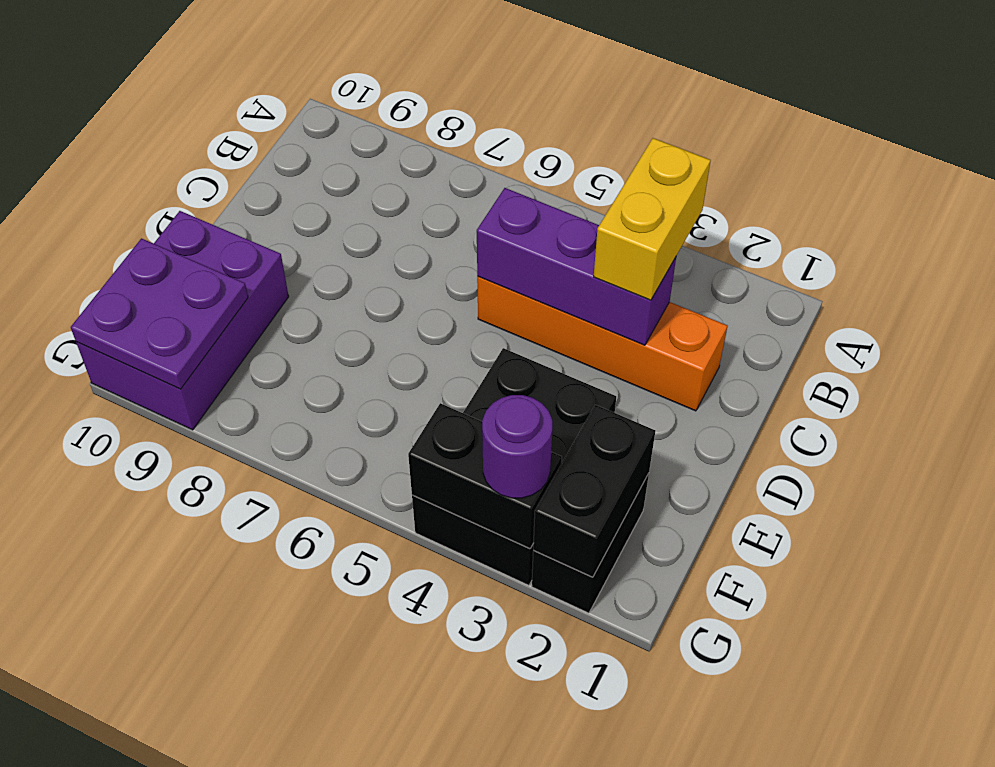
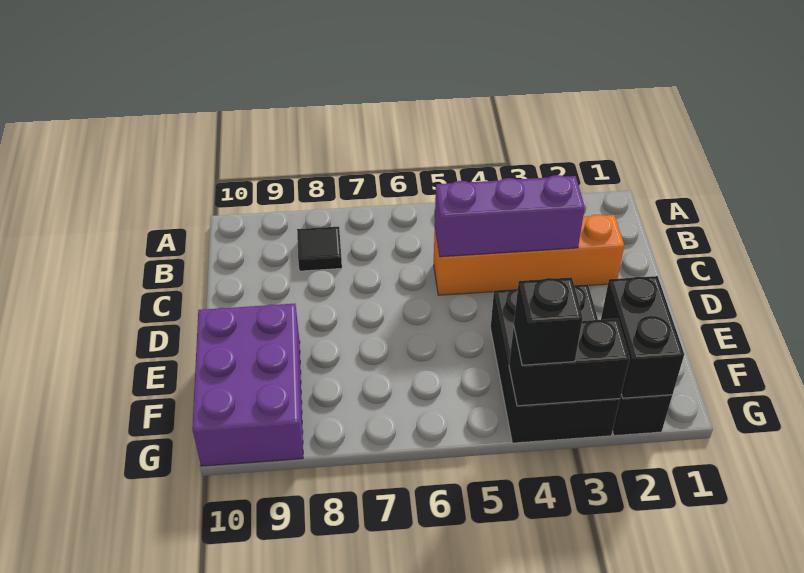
yellow 1x2 brick [594,138,711,300] -> none
none -> black 1x1 tile [297,226,342,271]
purple 2x2 plate [71,238,248,389] -> none
purple 1x1 round brick [482,395,552,498] -> none
none -> black 1x1 brick [514,277,583,365]

